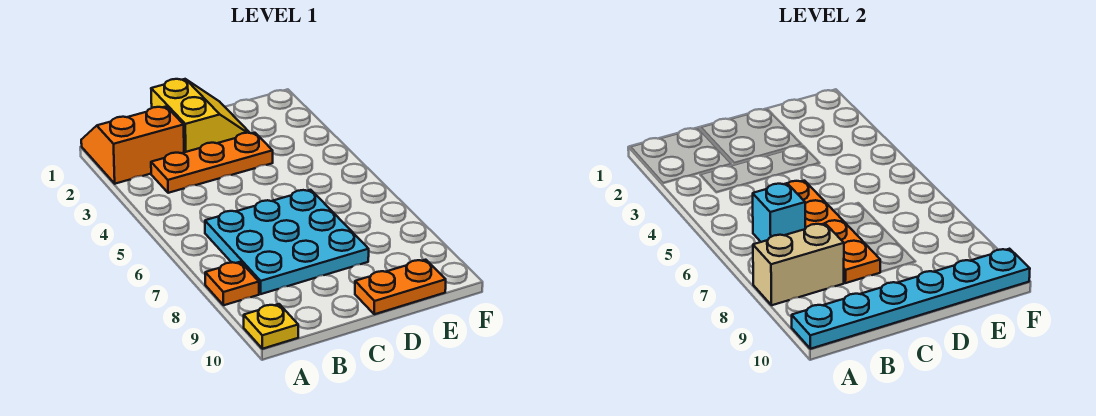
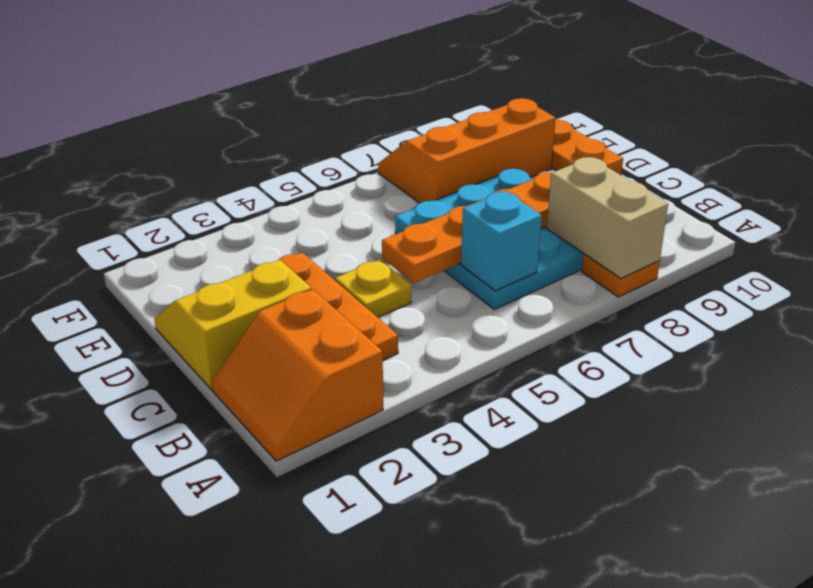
yellow 1x1 plate [244,304,298,349] -> yellow 1x1 plate moved to [335,260,411,317]
cyan 1x6 plate [792,249,1030,349] -> none
none -> orange 2x3 slope [378,98,556,203]

